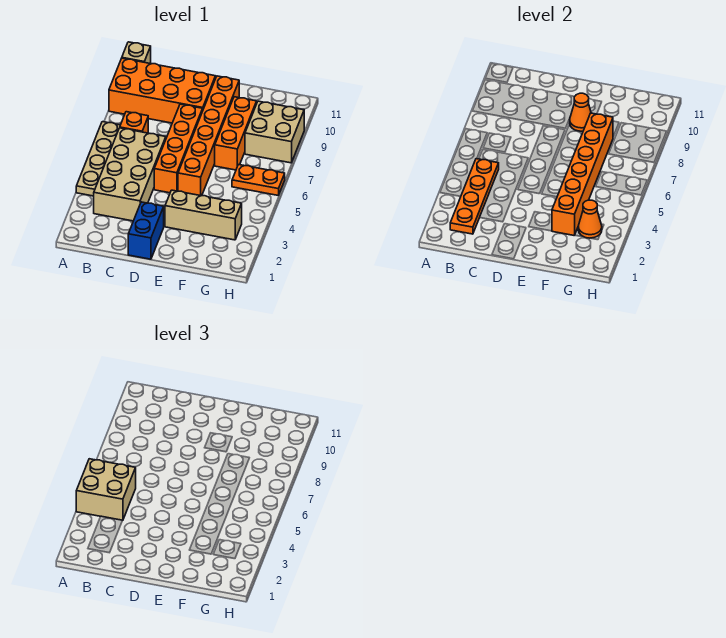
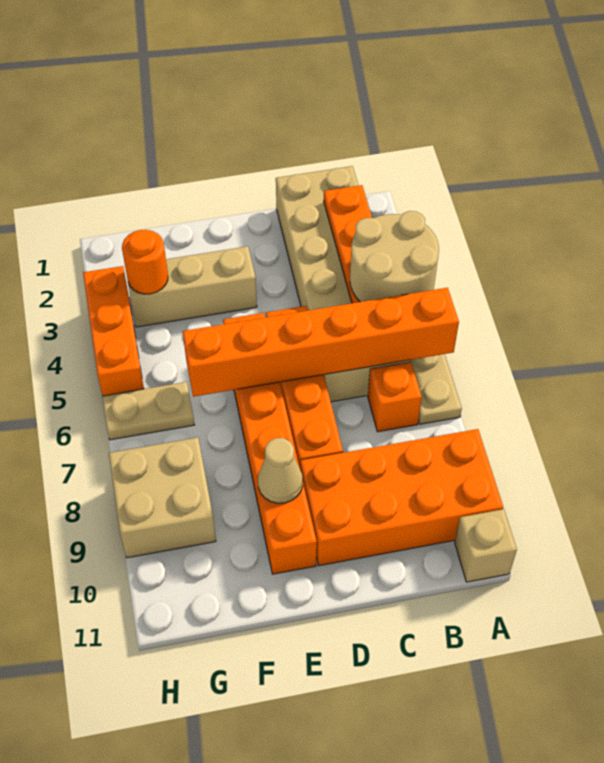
tan 2x2 brick [76,459,136,521] -> tan 2x2 round brick [350,211,439,302]
tan 2x4 brick [94,128,166,221] -> tan 2x6 brick [276,166,411,402]
blue 1x2 brick [128,202,164,259] -> none
orange 1x1 cone [570,93,591,131] -> tan 1x1 cone [258,438,303,503]
orange 1x6 brick [552,113,613,236] -> orange 1x6 brick turned to [183,288,459,397]
orange 1x3 brick [215,97,257,170] -> orange 1x3 brick moved to [83,266,144,396]
orange 1x1 cone [578,200,602,238] -> orange 1x1 round brick [122,230,168,294]
orange 1x2 plate [232,165,285,195] -> tan 1x2 plate [102,382,194,440]

